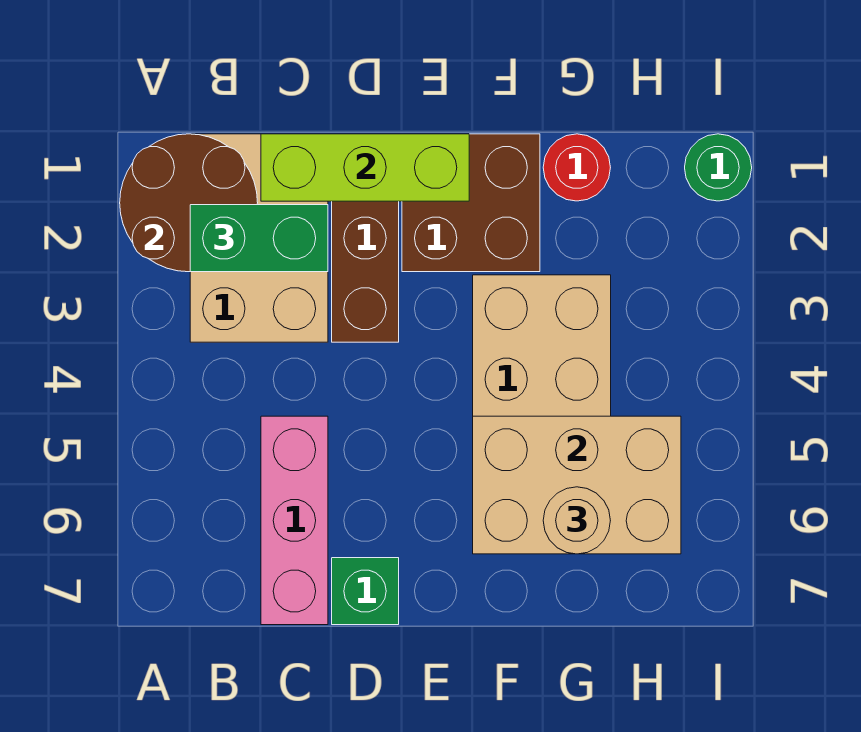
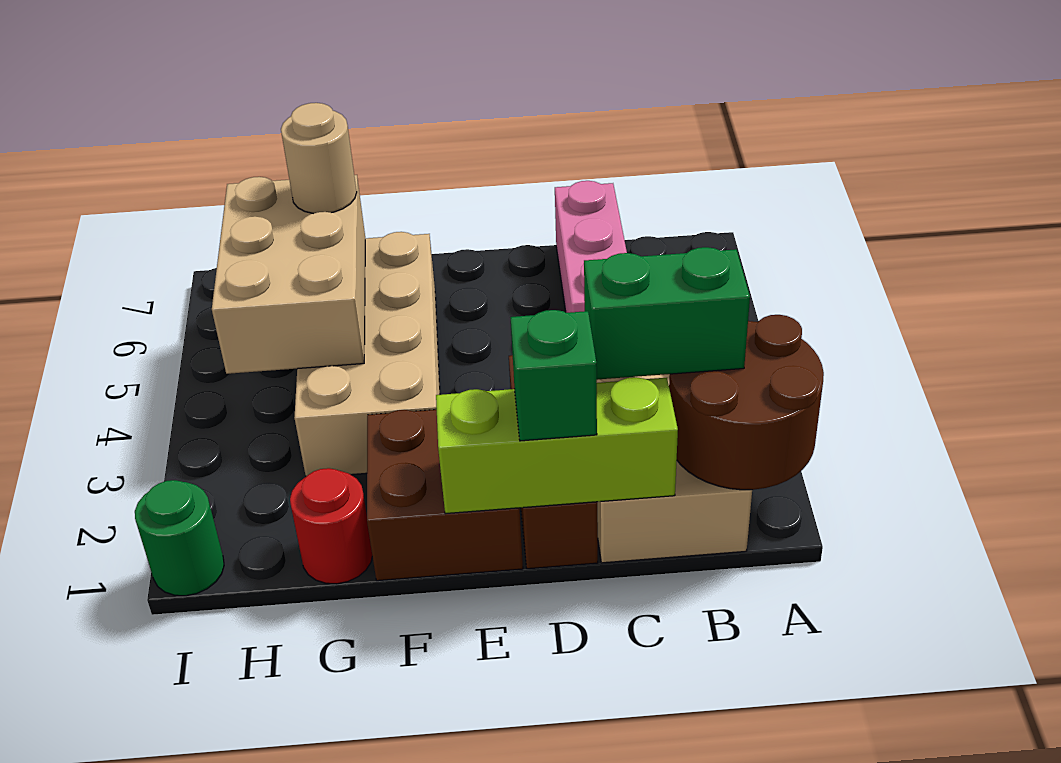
green 1x1 brick [332,558,399,625] -> green 1x1 brick moved to [510,310,597,441]
tan 2x3 brick [473,416,681,554] -> tan 2x3 brick turned to [212,175,365,374]

